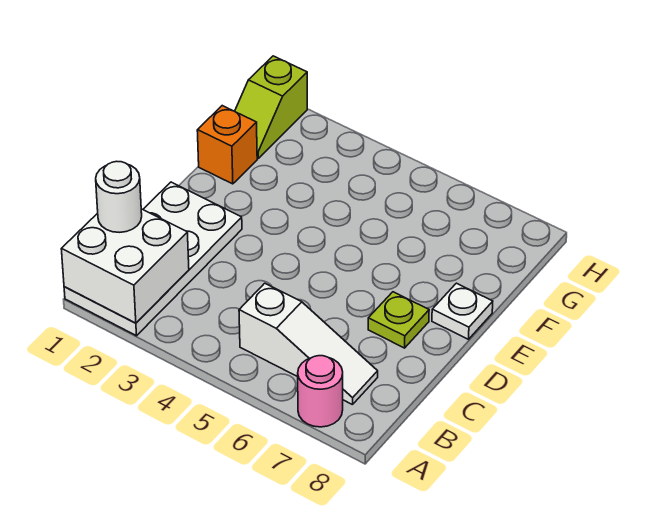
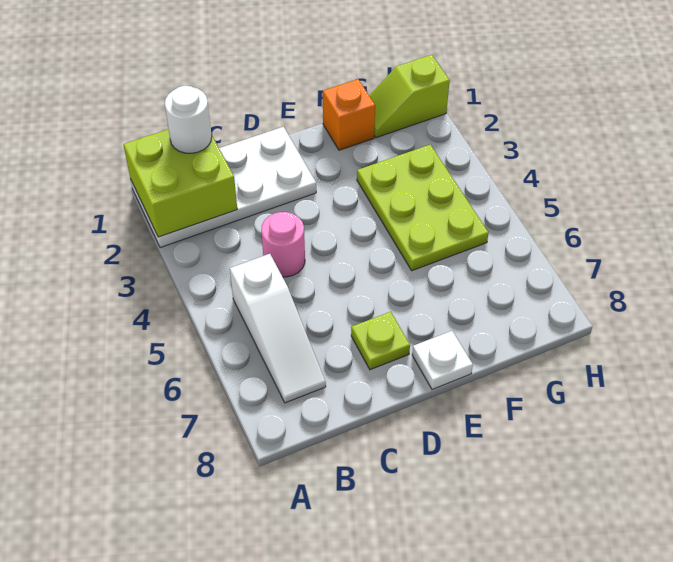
white 2x2 brick [61,209,189,323] -> lime 2x2 brick [123,129,237,237]
pink 1x1 round brick [298,356,343,427] -> pink 1x1 round brick moved to [261,212,305,277]
none -> lime 2x3 plate [357,145,488,271]

